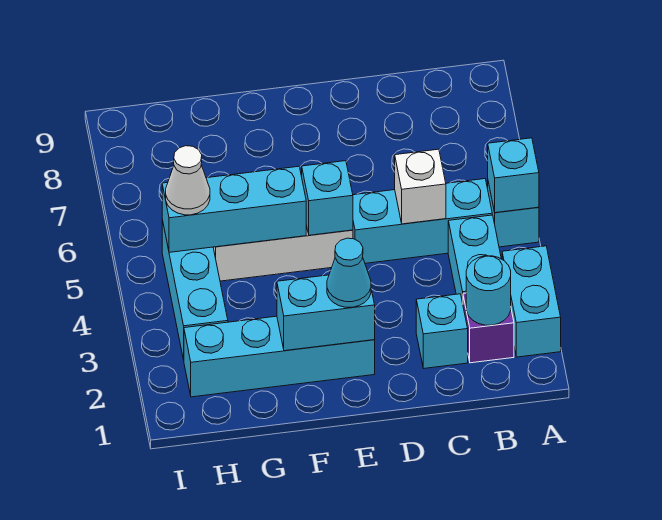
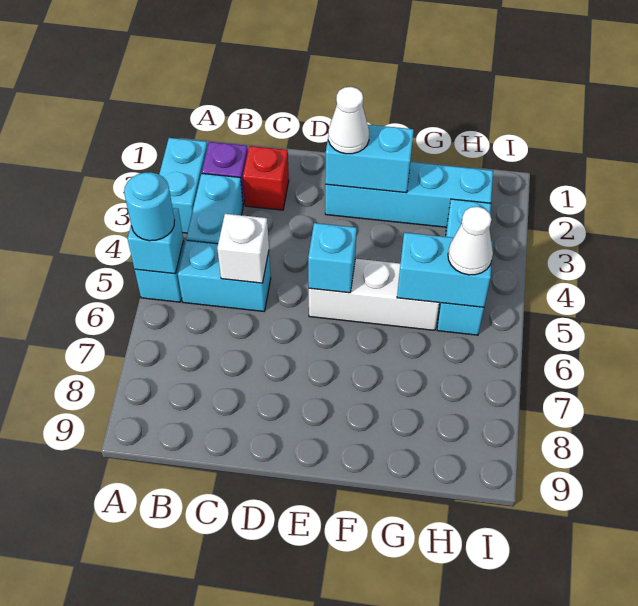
cyan 1x1 round brick [466,256,511,325] -> cyan 1x1 round brick moved to [124,172,174,241]
cyan 1x3 brick [353,179,492,263] -> cyan 1x2 brick [178,241,271,311]
cyan 1x1 brick [416,294,468,368] -> red 1x1 brick [243,146,289,210]
cyan 1x1 cone [327,238,371,307] -> white 1x1 cone [328,87,369,154]
cyan 1x3 brick [162,166,306,252] -> cyan 1x2 brick [397,232,493,307]

